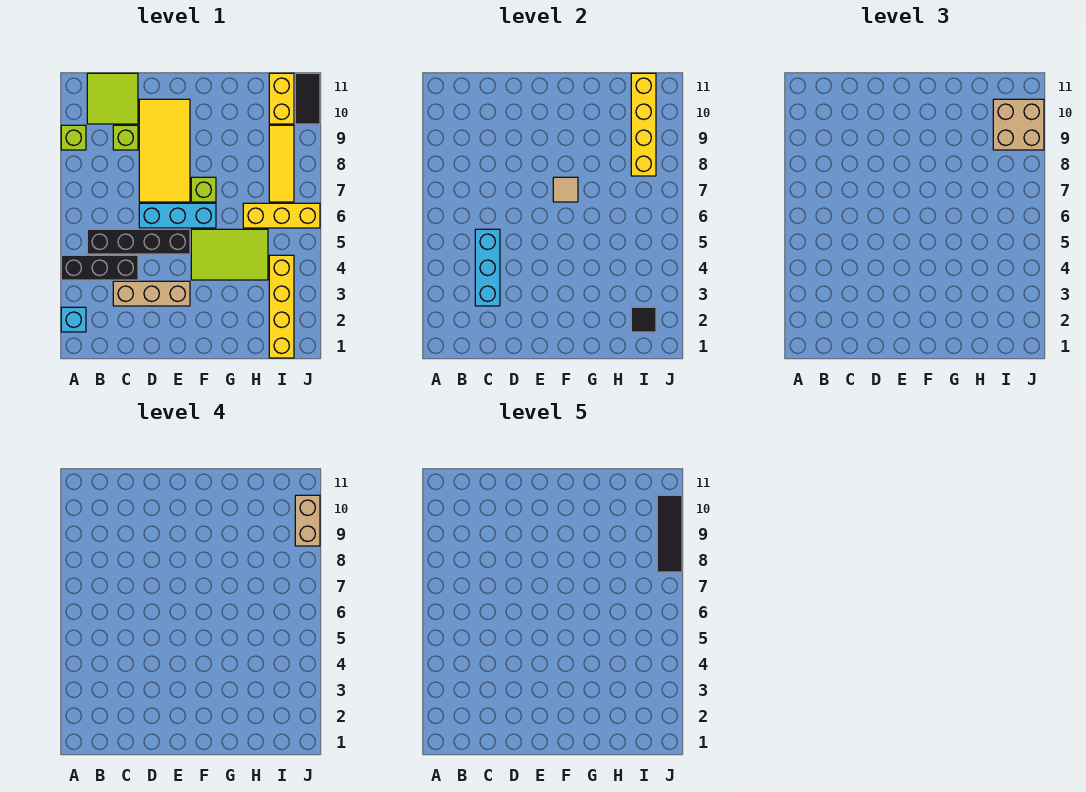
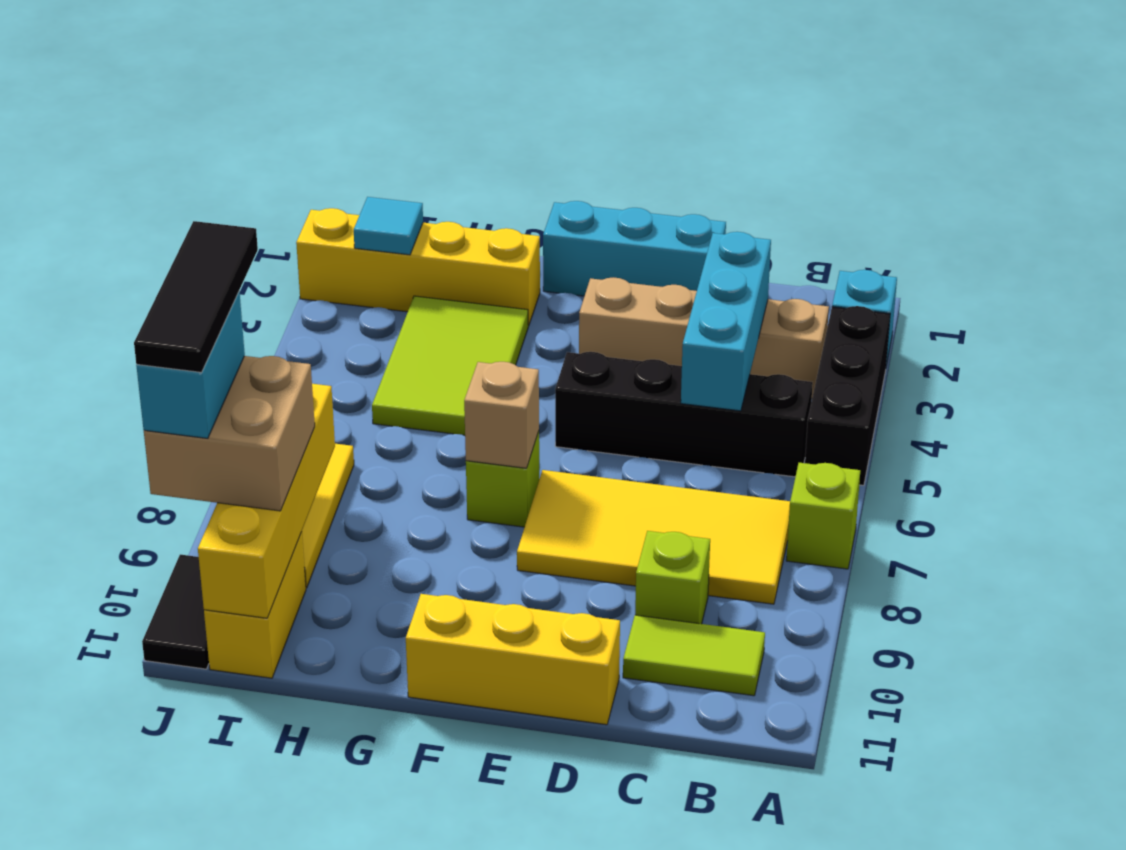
black 1x3 brick [61,255,138,280] -> black 1x3 brick turned to [805,306,890,485]
lime 1x1 brick [61,125,86,150] -> lime 1x1 brick moved to [786,463,860,569]
lime 2x2 tile [87,73,138,124] -> lime 1x2 tile [623,615,765,696]
tan 1x3 brick [113,281,190,306] -> tan 1x4 brick [579,277,829,397]
cyan 1x3 brick [139,203,216,228] -> cyan 1x3 brick moved to [543,201,726,296]
yellow 2x4 tile [139,99,190,202] -> yellow 2x4 tile turned to [517,470,790,604]
lime 2x3 tile [191,229,268,280] -> lime 2x3 tile turned to [372,296,528,435]
tan 1x1 tile [553,177,578,202] -> tan 1x1 brick [464,362,539,468]
yellow 1x3 brick [243,203,320,228] -> yellow 1x3 brick moved to [406,594,620,725]
yellow 1x4 brick [269,255,294,358] -> yellow 1x4 brick turned to [296,208,540,326]
black 1x1 tile [631,307,656,332] -> cyan 1x1 tile [354,197,423,255]
tan 1x2 brick [295,495,320,546] -> cyan 1x2 brick [136,291,245,438]

